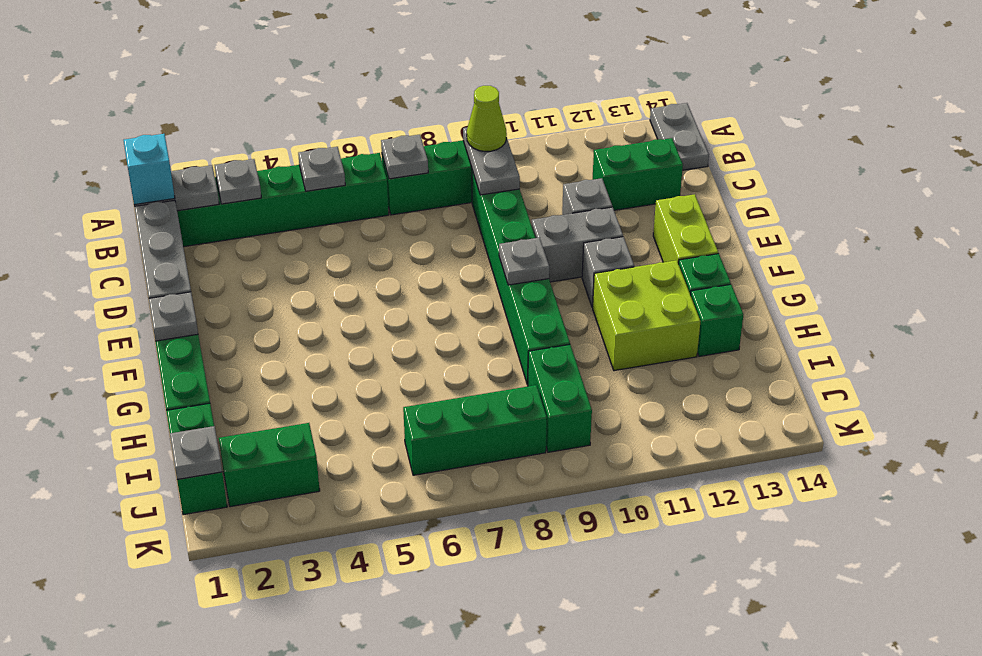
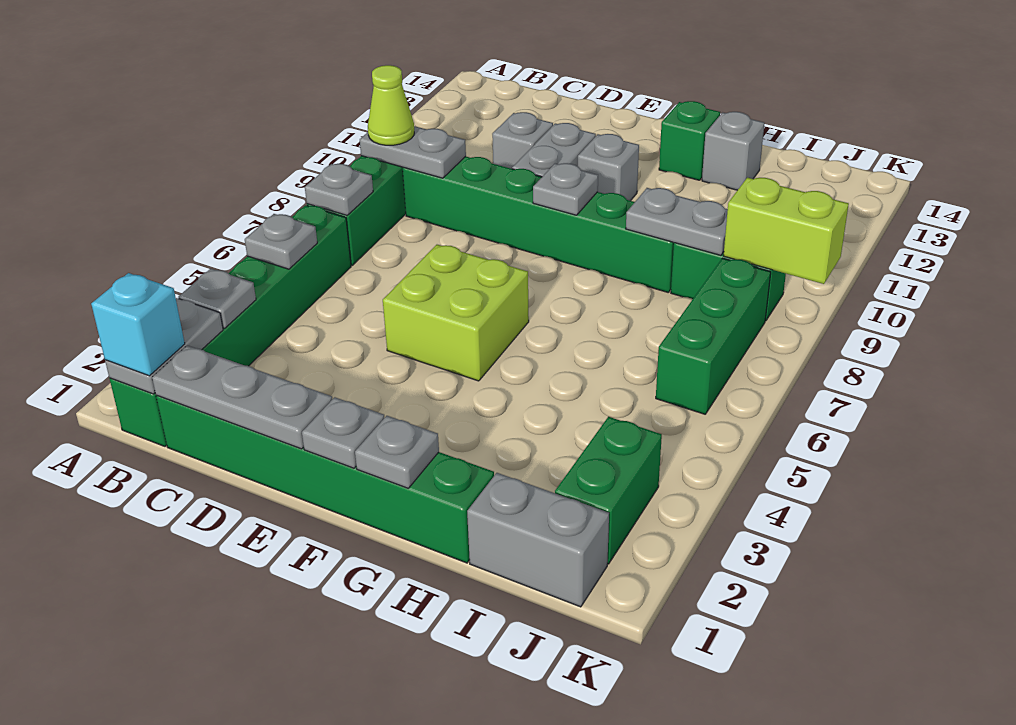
grey 1x2 plate [650,103,709,170] -> grey 1x2 plate moved to [626,188,728,255]
green 1x2 brick [592,138,683,210] -> none
lime 1x2 brick [653,194,718,264] -> lime 1x2 brick moved to [724,178,849,284]
lime 2x2 brick [593,260,700,371] -> lime 2x2 brick moved to [383,245,529,381]
green 1x1 brick [691,284,744,356] -> grey 1x1 brick [702,112,764,190]
green 1x2 brick [166,403,227,515] -> grey 1x2 brick [467,473,609,607]
grey 1x1 plate [170,426,222,479] -> grey 1x1 plate moved to [355,416,439,488]

